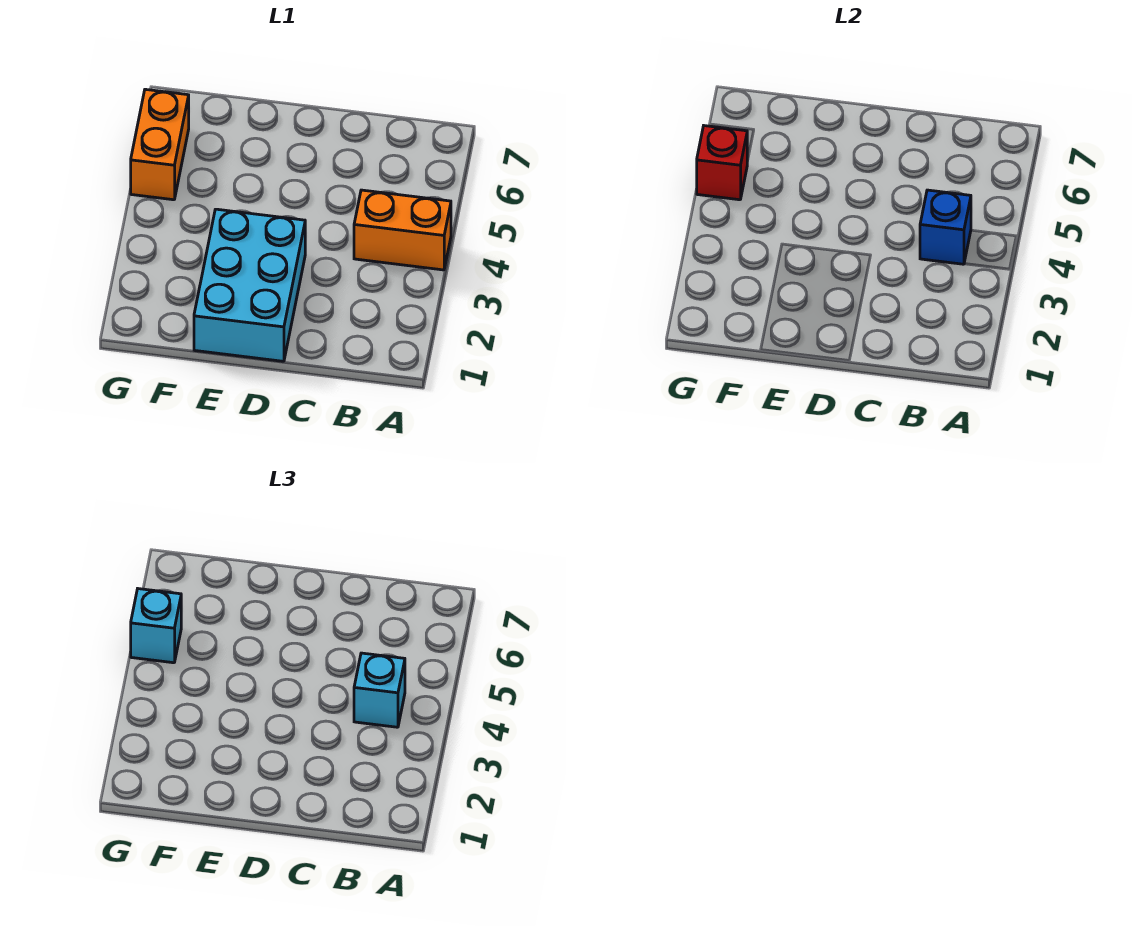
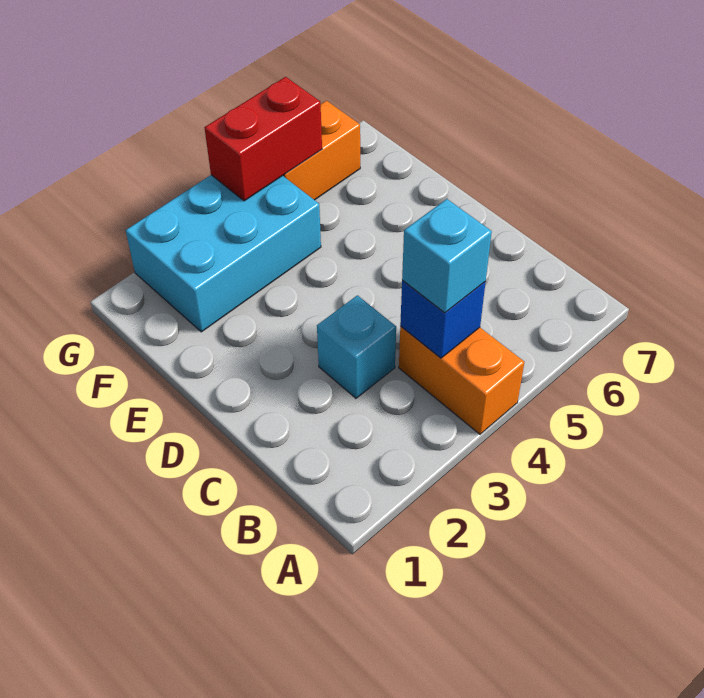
cyan 2x3 brick [194,209,305,361] -> cyan 2x3 brick moved to [126,175,321,332]
red 1x1 brick [697,126,747,200] -> red 1x2 brick [204,77,322,201]
cyan 1x1 brick [131,589,181,663] -> cyan 1x1 brick moved to [317,295,396,398]

